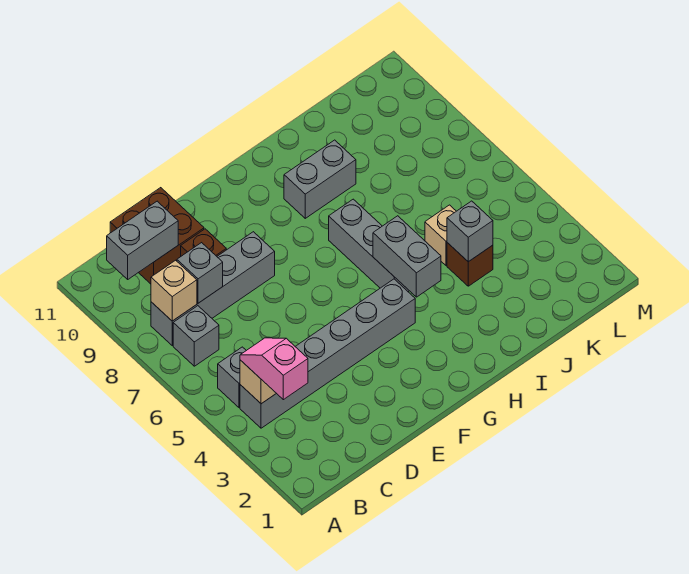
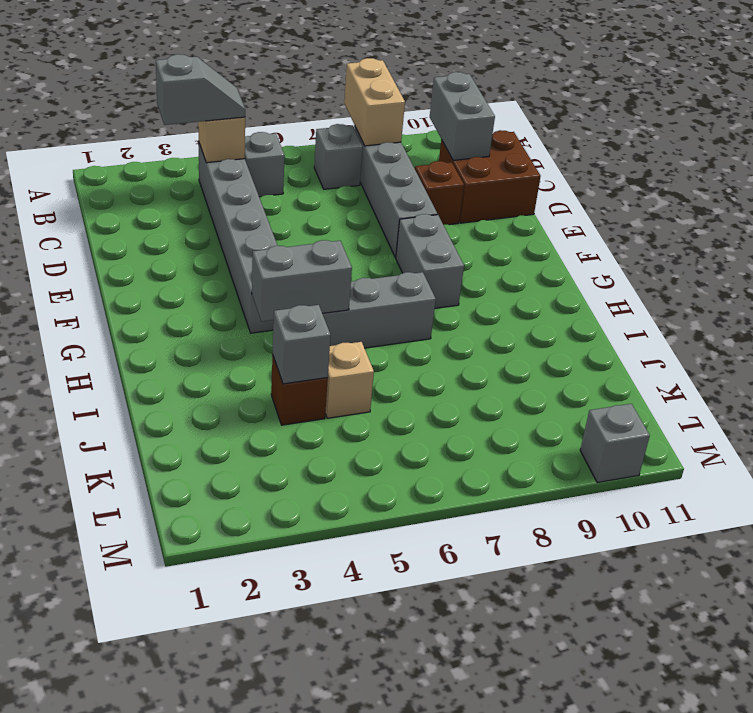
pink 1x2 slope [240,338,308,400] -> grey 1x2 slope [156,54,245,125]
tan 1x1 brick [151,260,197,321] -> tan 1x2 brick [344,58,405,146]
grey 1x1 brick [177,243,223,303] -> grey 1x1 brick moved to [580,404,650,483]
grey 1x2 brick [284,140,356,218] -> grey 1x2 brick moved to [396,214,464,308]

